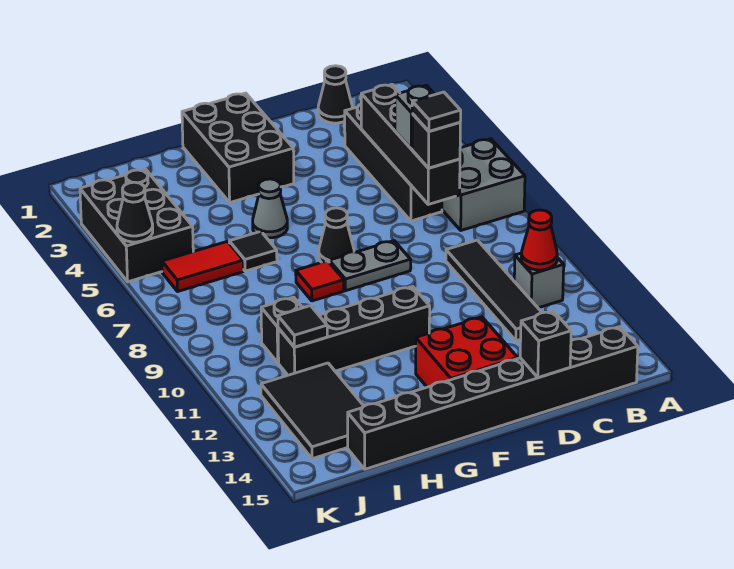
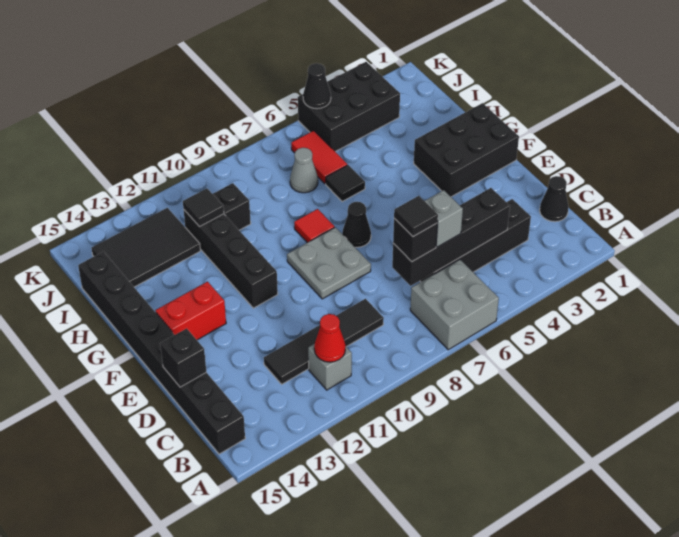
grey 1x2 plate [329,241,411,291] -> grey 2x2 plate [287,227,371,299]
red 2x2 brick [416,317,518,387] -> red 1x2 brick [155,282,226,340]
grey 1x1 cone [253,179,287,238] -> grey 1x1 cone moved to [290,148,318,193]

